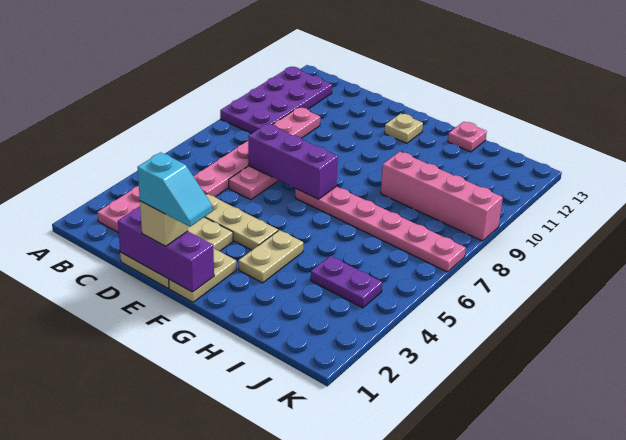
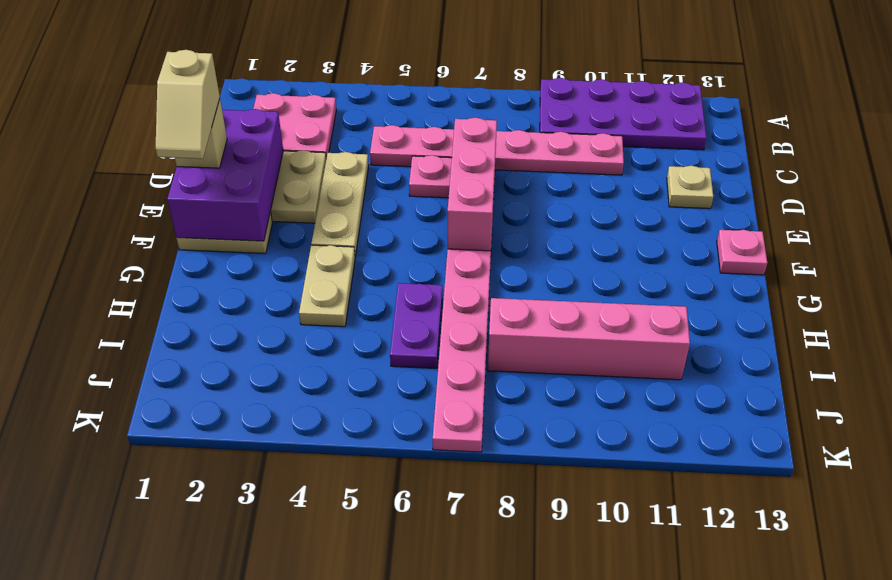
purple 1x3 brick [118,207,214,292] -> purple 2x3 brick [167,109,283,241]
purple 1x3 brick [248,124,338,199] -> pink 1x3 brick [448,118,497,251]
cyan 1x2 slope [138,152,212,227] -> tan 1x2 slope [156,50,220,159]
tan 1x1 plate [385,113,423,143] -> tan 1x1 plate moved to [667,166,713,209]
tan 1x2 plate [238,230,303,283] -> tan 1x2 plate turned to [299,245,355,327]
pink 1x4 brick [381,152,503,241] -> pink 1x4 brick turned to [488,298,690,380]
pink 1x1 plate [448,122,487,152] -> pink 1x1 plate moved to [717,230,767,275]
purple 1x2 plate [311,256,382,308] -> purple 1x2 plate moved to [390,283,442,368]

